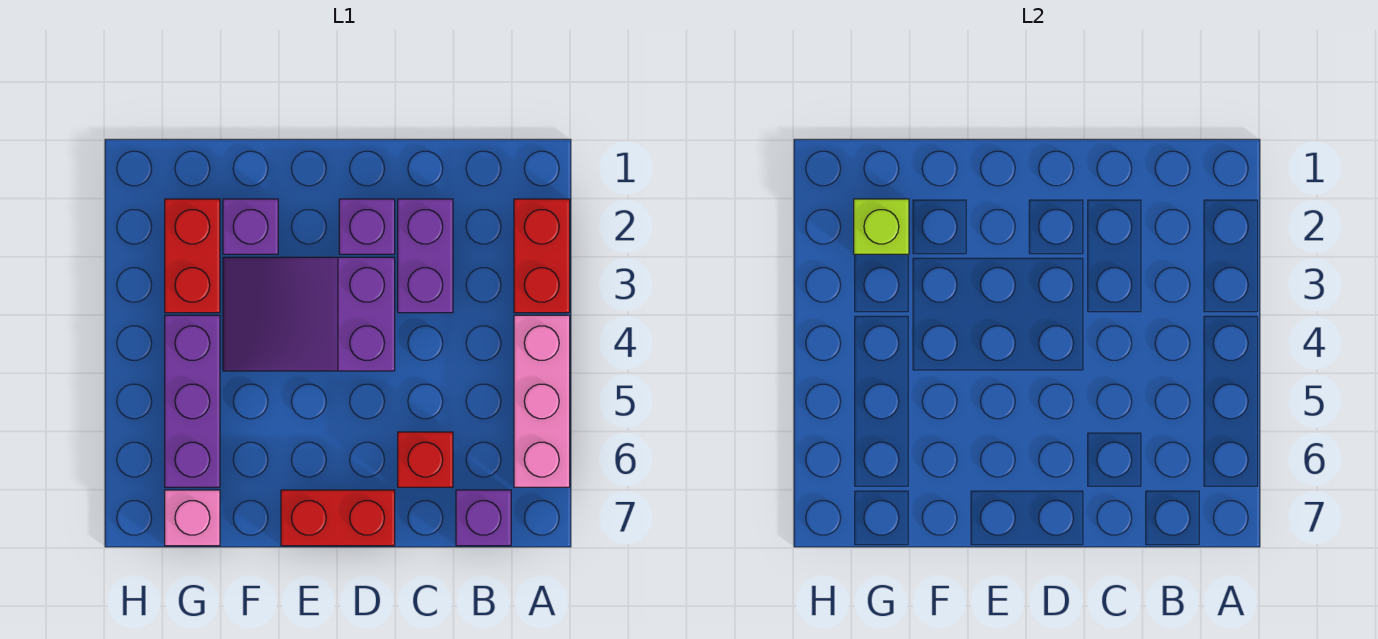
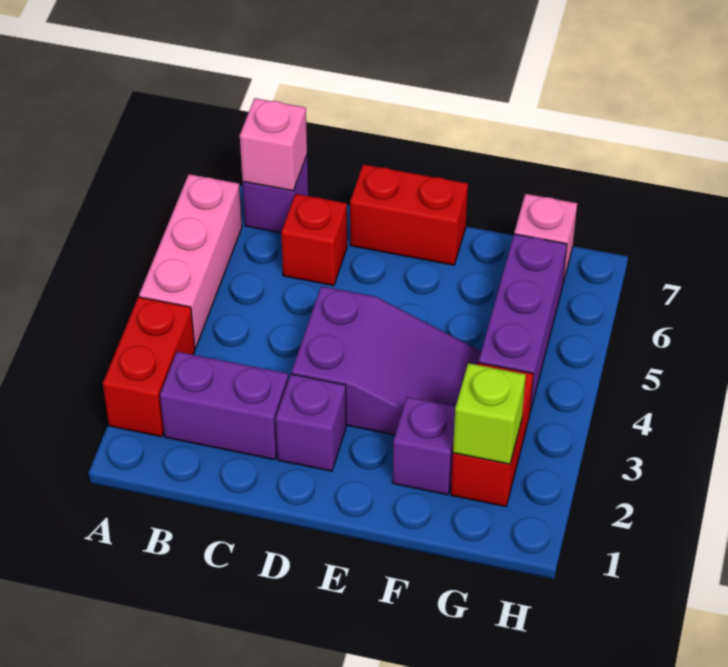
none -> pink 1x1 brick [240,98,307,191]
purple 1x2 brick [398,199,453,313] -> purple 1x2 brick turned to [160,352,288,460]

